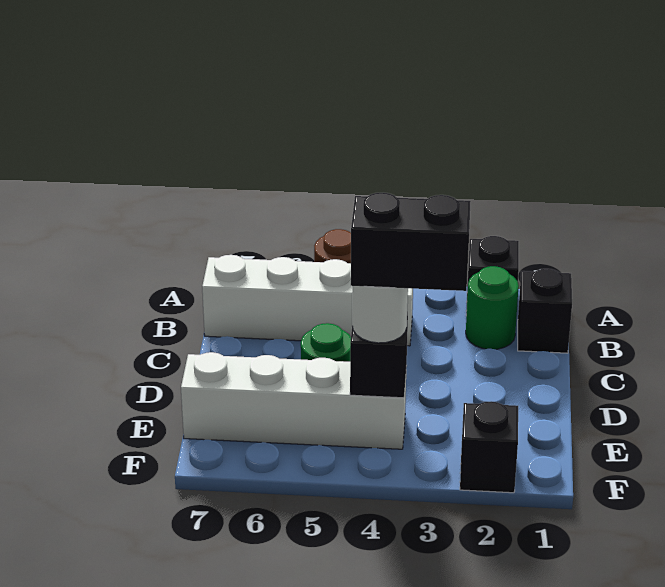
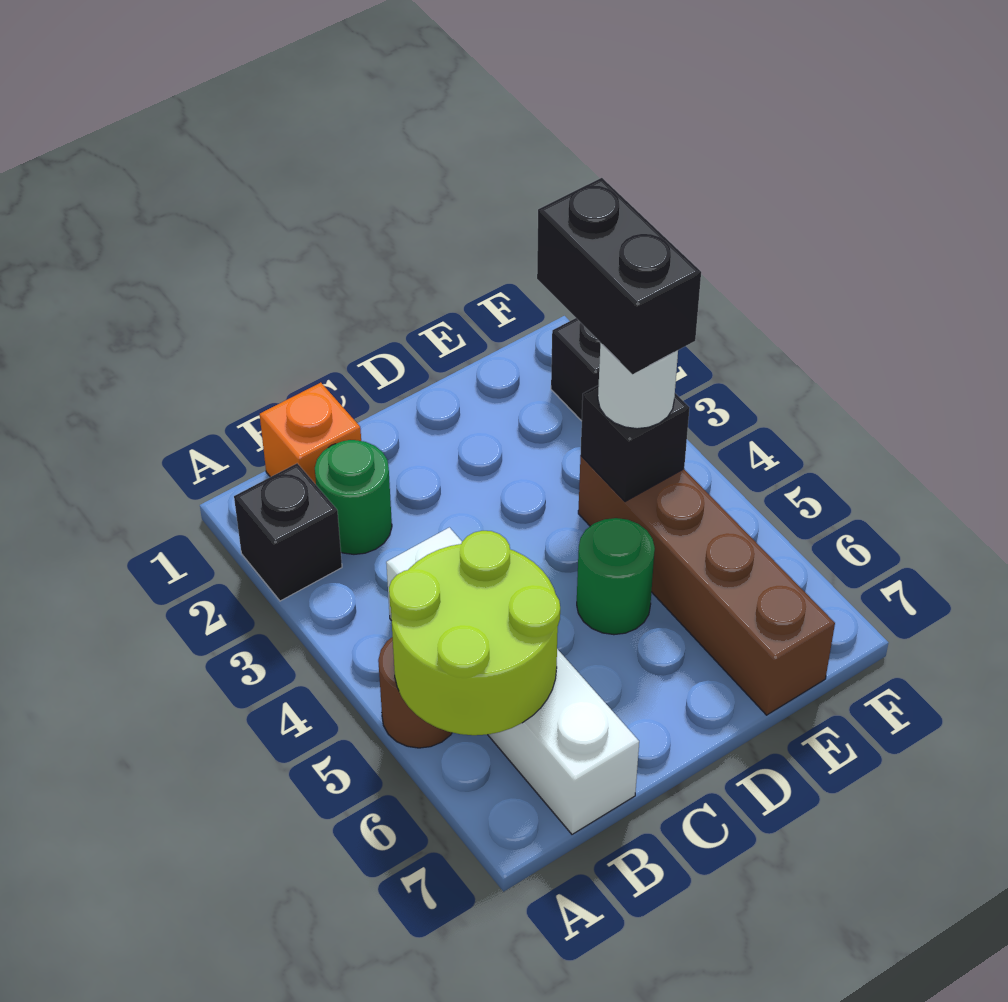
none -> lime 2x2 round brick [389,531,560,735]
black 1x1 brick [518,269,572,353] -> orange 1x1 brick [260,383,361,484]
white 1x4 brick [181,352,407,449] -> brown 1x4 brick [578,456,835,715]

